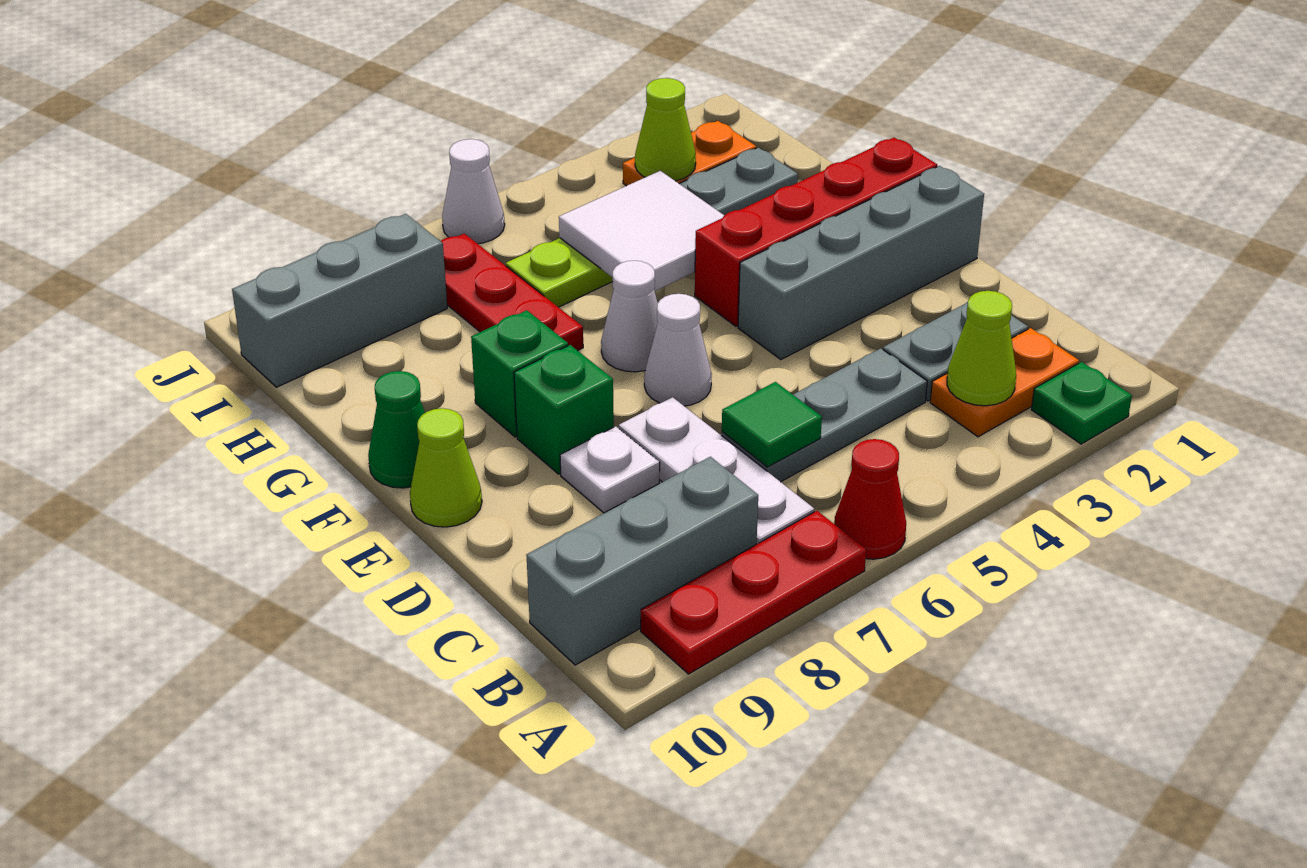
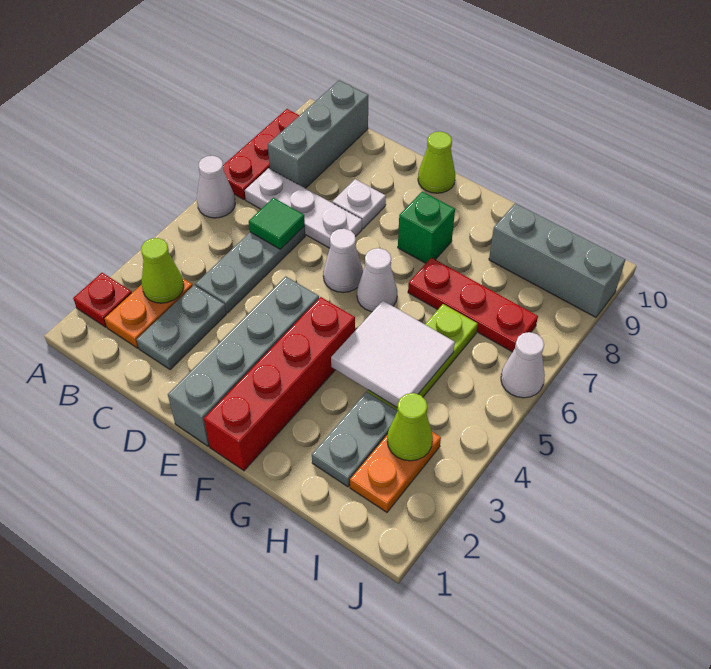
green 1x1 plate [1031,362,1132,444] -> red 1x1 plate [73,273,132,327]
red 1x1 cone [834,439,906,559] -> white 1x1 cone [197,156,235,218]
green 1x1 brick [514,345,614,474] -> none
green 1x1 cone [368,371,425,488] -> none
grey 1x3 brick [232,214,447,387] -> grey 1x3 brick turned to [489,203,625,317]

